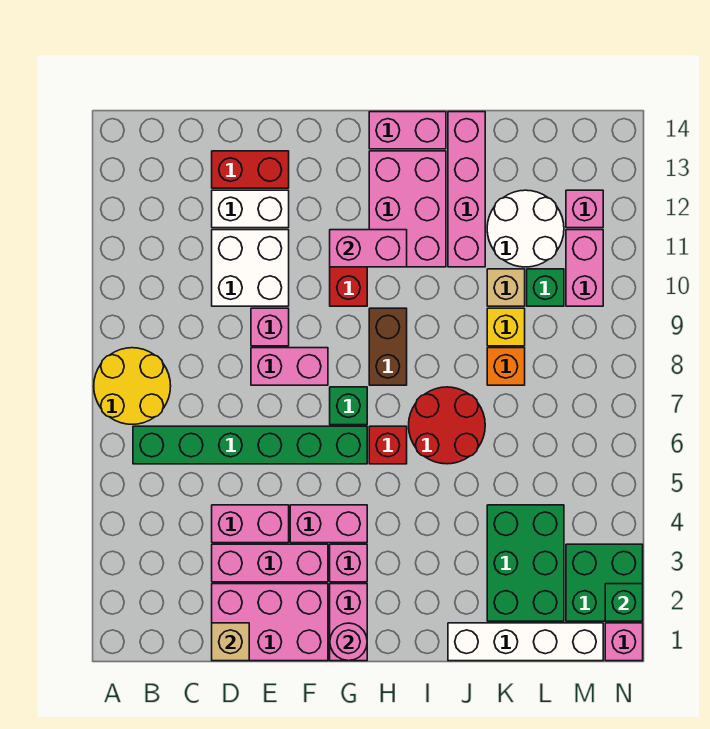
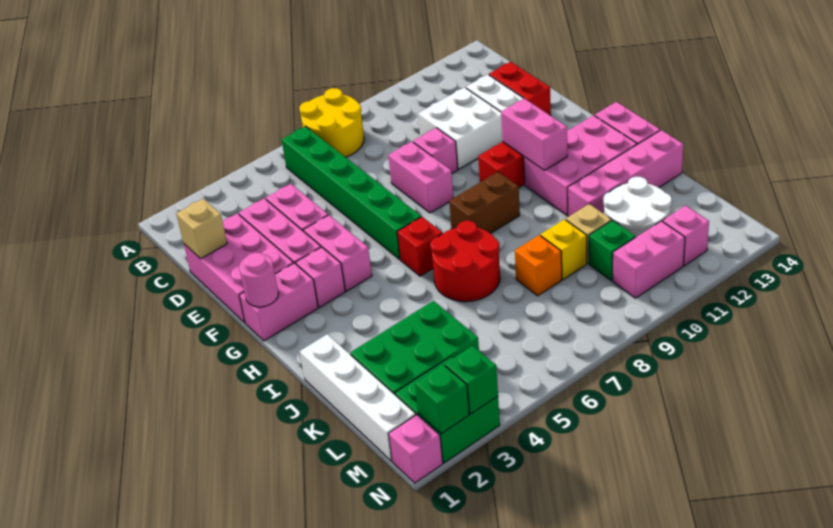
green 1x1 brick [330,387,367,425] -> green 1x1 brick moved to [445,346,498,414]

